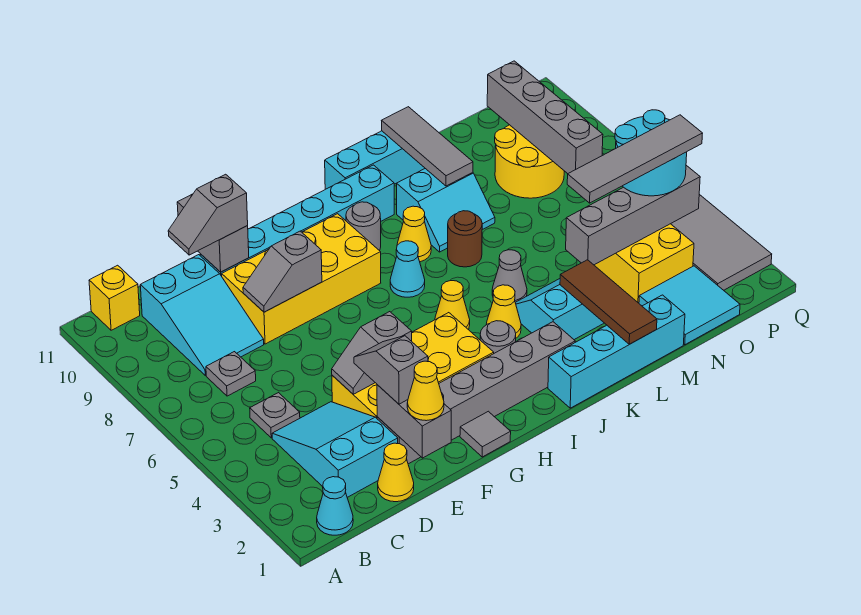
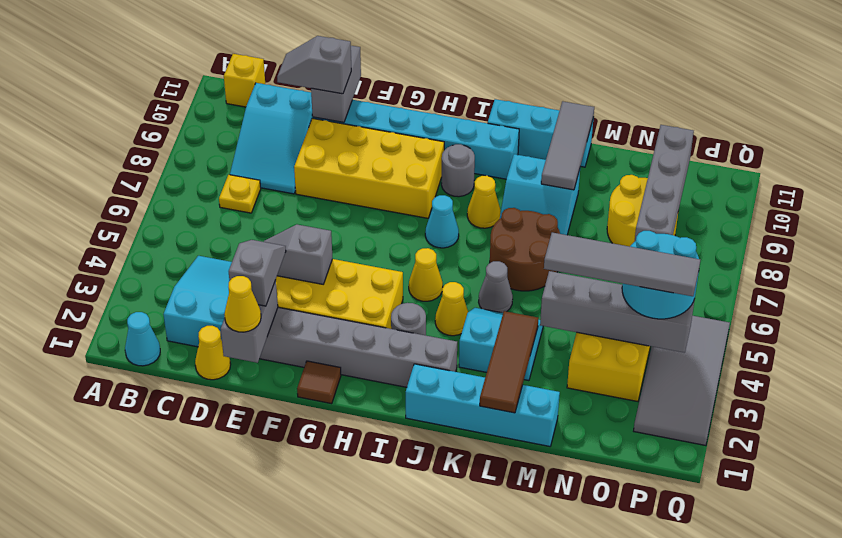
grey 1x1 plate [250,393,300,438] -> none
grey 1x1 plate [206,352,256,396] -> yellow 1x1 plate [219,175,261,213]
grey 1x2 slope [243,231,322,312] -> none
grey 1x1 tile [460,411,511,457] -> brown 1x1 tile [297,361,341,404]
brown 1x1 round brick [448,211,482,267] -> brown 2x2 round brick [490,208,560,291]
cyan 2x2 tile [639,266,740,345] -> none

